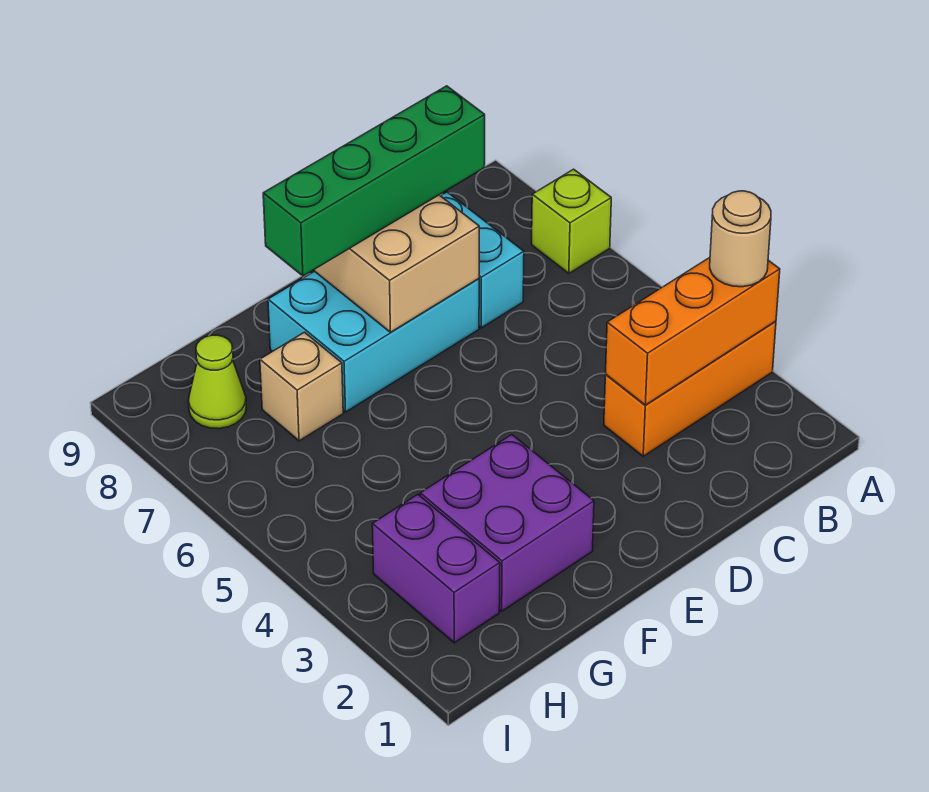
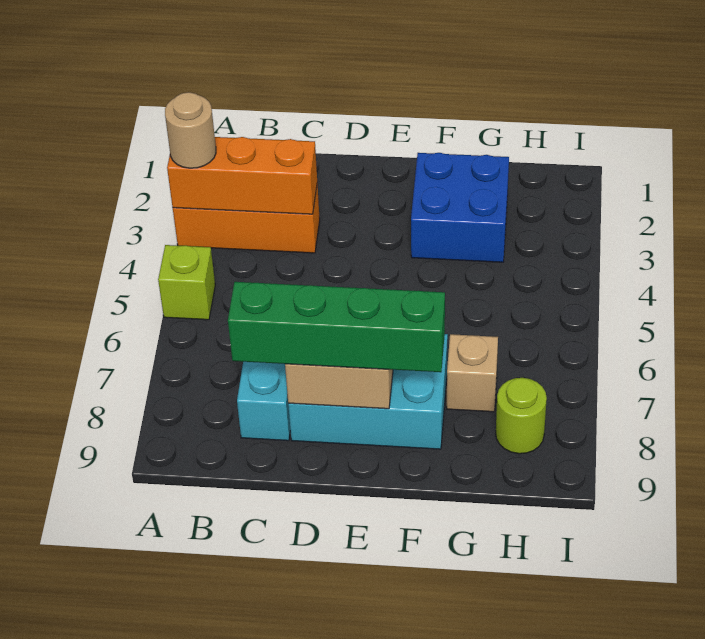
lime 1x1 brick [532,169,611,273] -> lime 1x1 brick moved to [158,245,215,320]
purple 2x2 brick [420,435,594,611] -> blue 2x2 brick [411,153,509,262]
purple 1x2 brick [372,495,500,643] -> none
lime 1x1 cone [188,335,246,429] -> lime 1x1 round brick [496,378,547,454]

